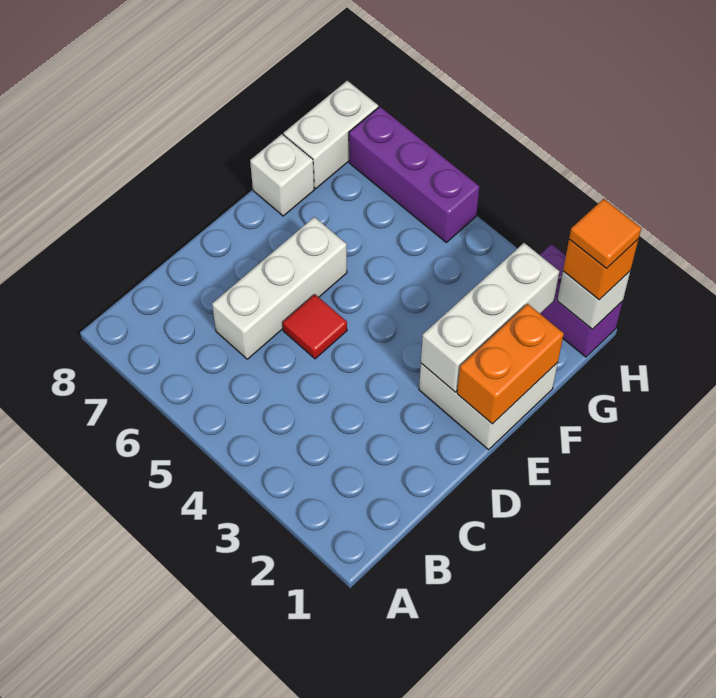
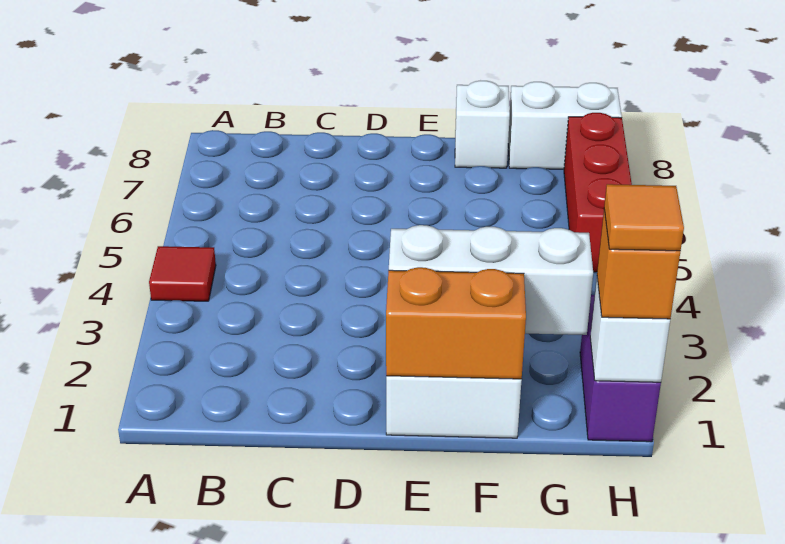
white 1x3 brick [212,217,347,359] -> none
red 1x1 tile [283,294,347,359] -> red 1x1 tile moved to [149,246,216,301]
purple 1x3 brick [349,107,479,242] -> red 1x3 brick [564,113,632,272]

